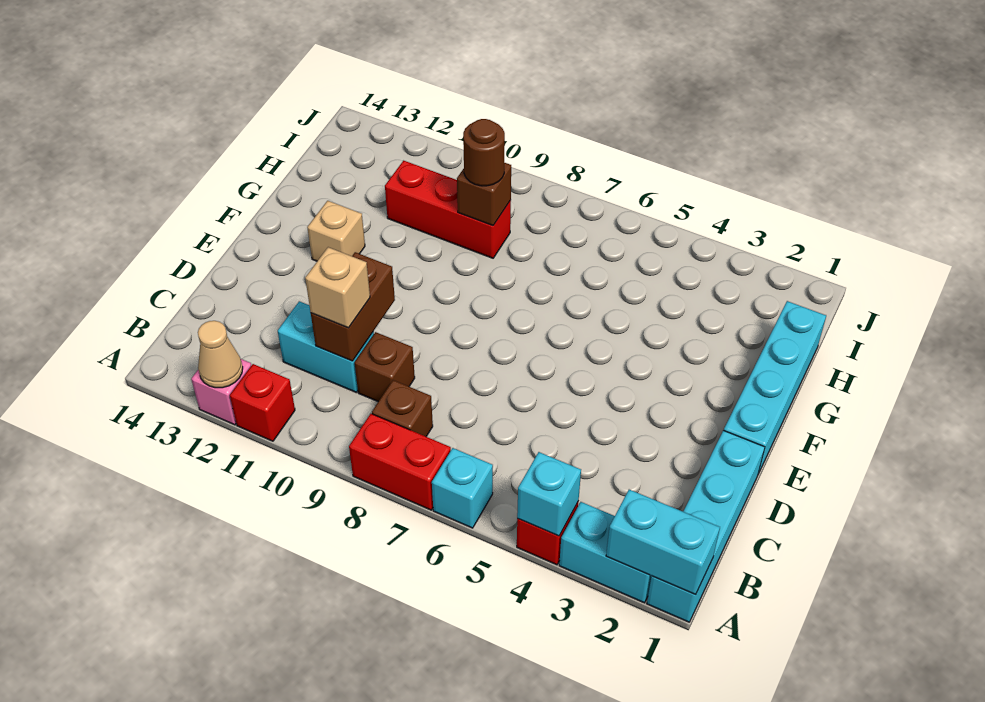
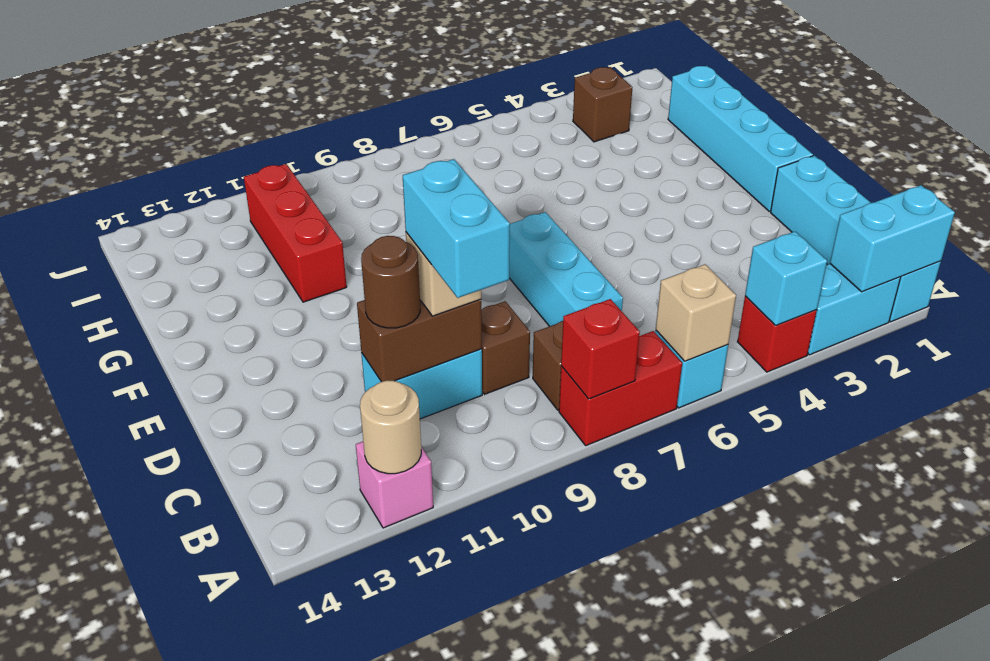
red 1x1 brick [230,364,295,441] -> red 1x1 brick moved to [561,299,640,399]
tan 1x1 cone [198,321,243,388] -> tan 1x1 round brick [360,380,421,474]
none -> cyan 1x2 brick [403,159,510,298]
none -> cyan 1x3 brick [509,212,623,326]
brown 1x2 brick [311,252,395,361] -> brown 1x2 brick turned to [357,299,482,382]
tan 1x1 brick [307,201,365,261] -> tan 1x1 brick moved to [656,264,736,361]
red 1x3 brick [385,160,511,258] -> red 1x3 brick turned to [244,164,347,302]
brown 1x1 brick [457,163,511,226] -> brown 1x1 brick moved to [573,67,632,142]
brown 1x1 round brick [463,119,505,186] -> brown 1x1 round brick moved to [361,236,420,328]

